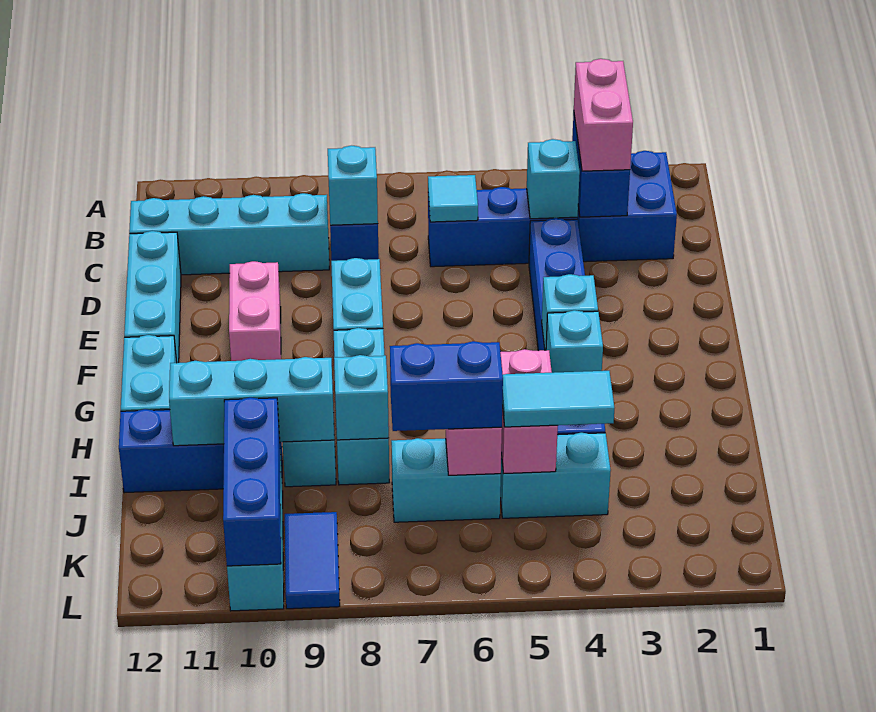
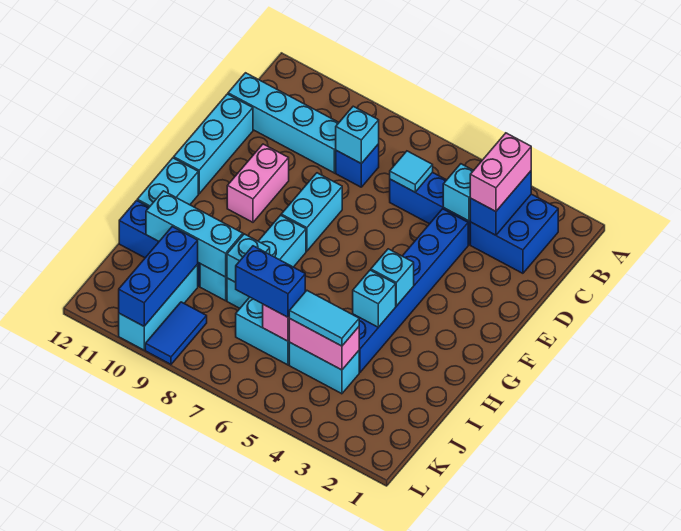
pink 1x2 brick [500,349,558,474] -> pink 1x2 brick turned to [289,318,359,370]

